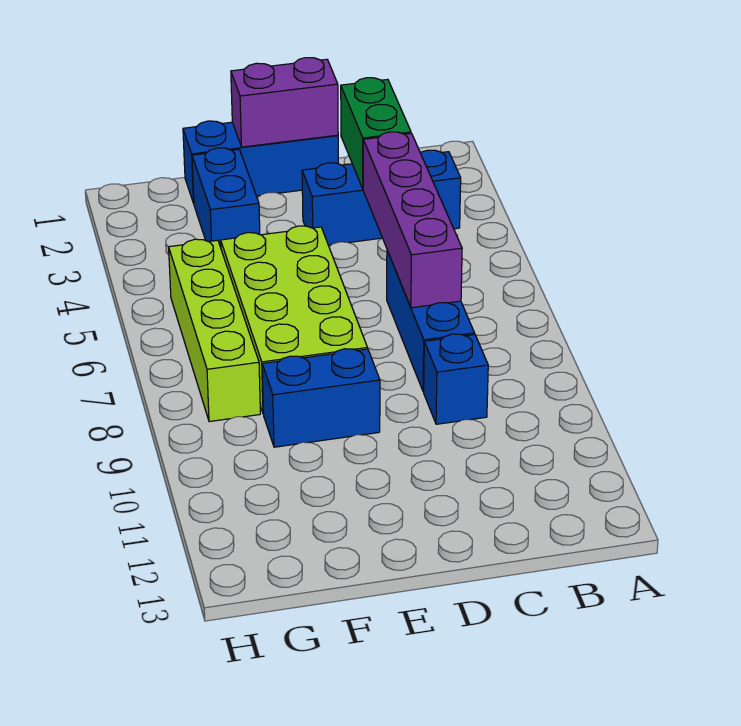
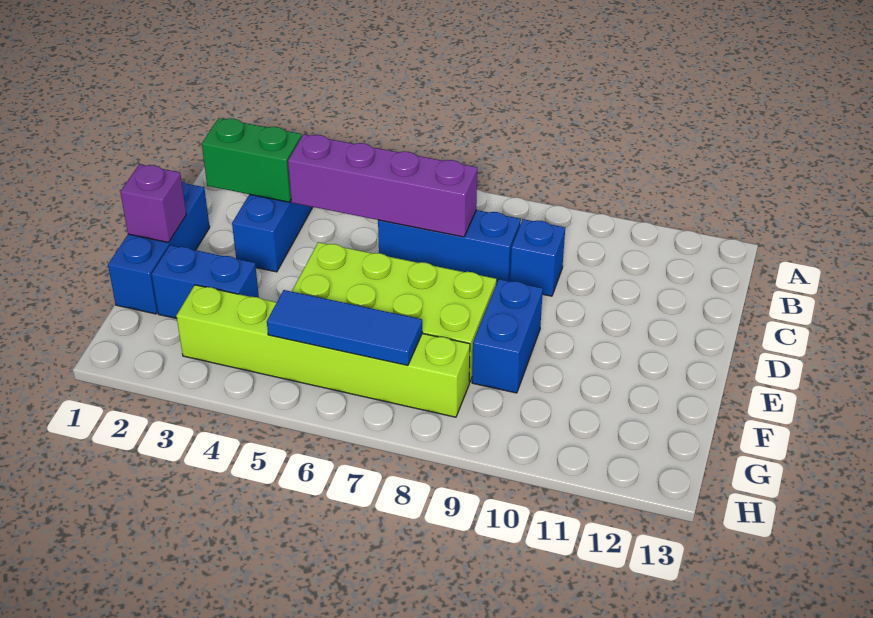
purple 1x2 brick [231,58,338,147] -> purple 1x1 brick [120,164,186,243]
lime 1x4 brick [169,239,260,422] -> lime 1x6 brick [176,285,470,417]
none -> blue 1x3 tile [267,290,422,365]

